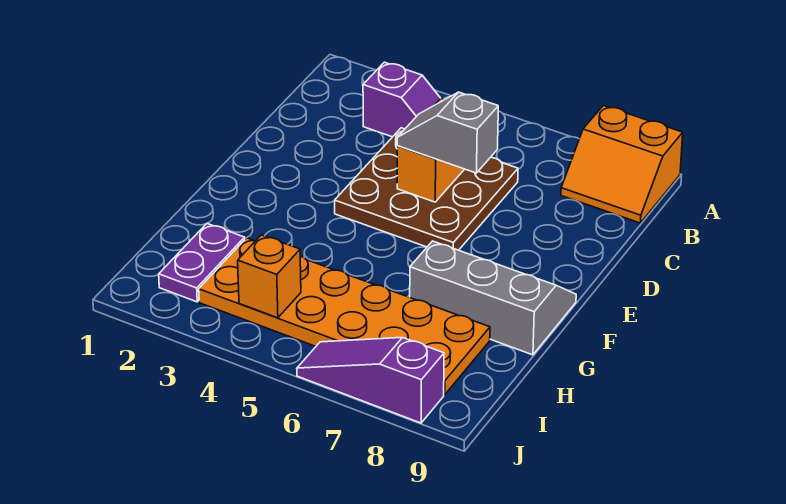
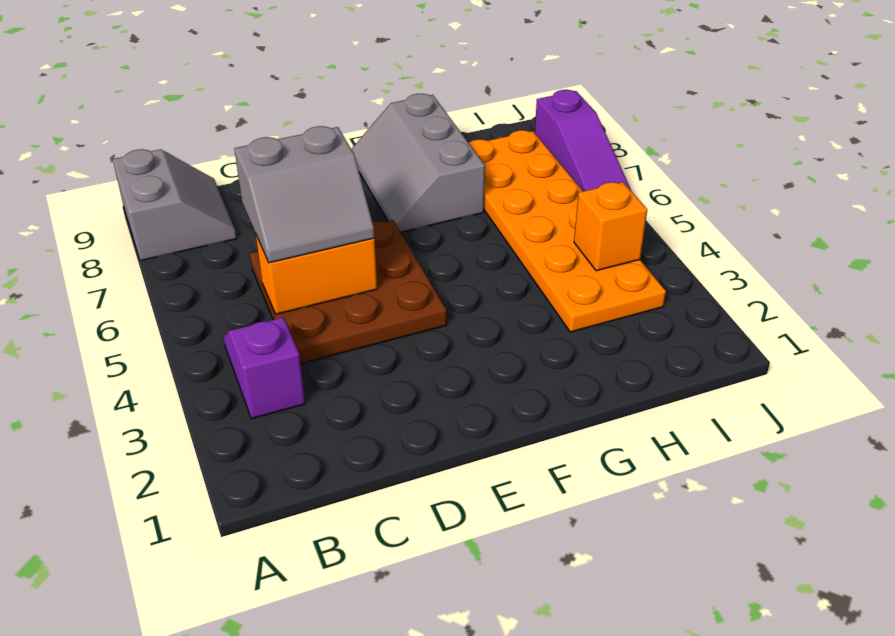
orange 2x2 slope [561,106,683,223] -> grey 2x2 slope [113,149,237,261]
grey 1x2 slope [397,92,498,173] -> grey 2x2 slope [234,126,375,263]
purple 1x2 plate [159,224,245,302] -> none

